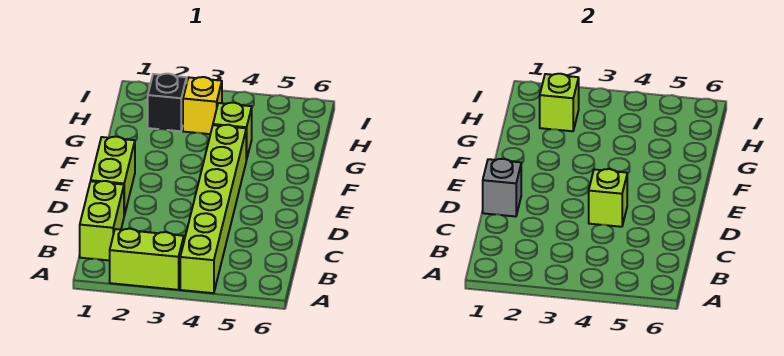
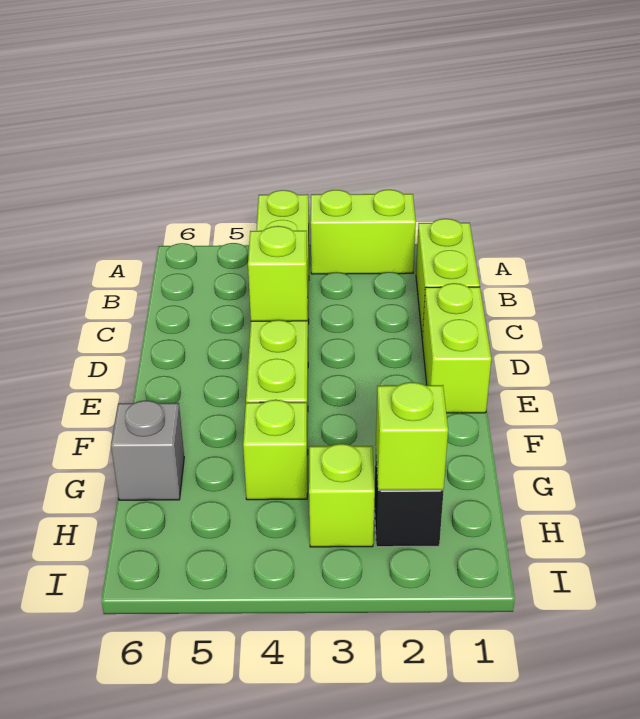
grey 1x1 brick [483,159,521,217] -> grey 1x1 brick moved to [111,400,184,500]
yellow 1x1 brick [183,77,222,134] -> lime 1x1 brick [309,444,375,547]

